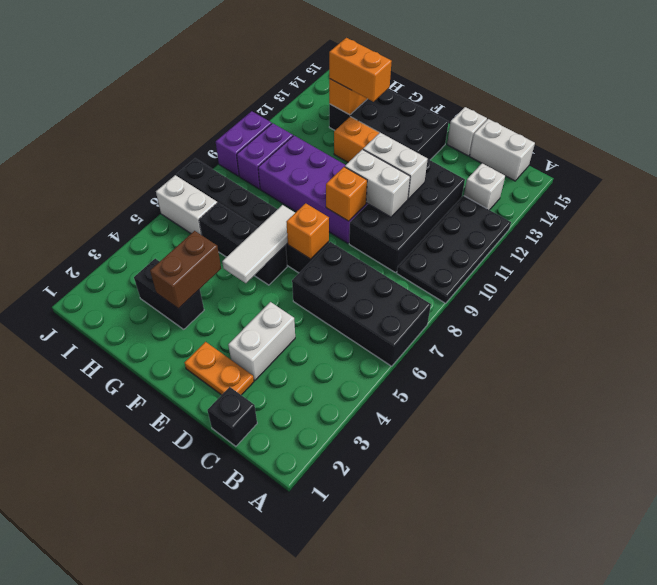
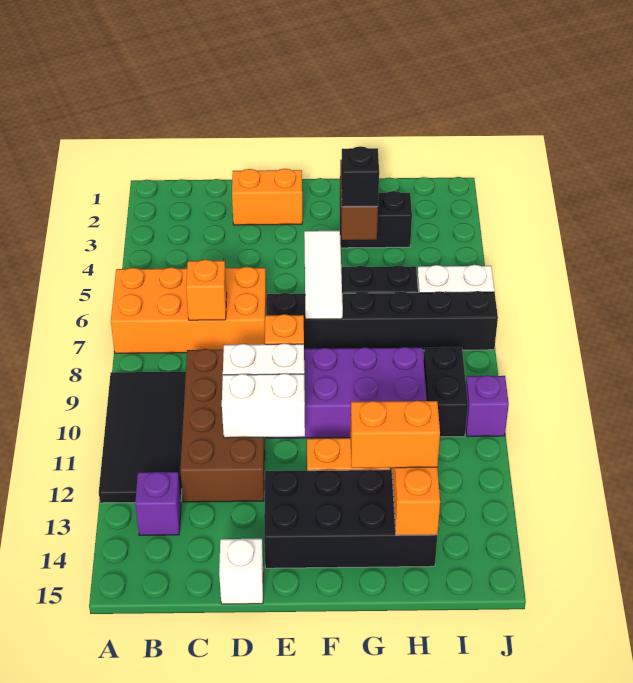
black 2x4 brick [292,242,431,366] -> orange 2x4 brick [111,267,266,353]
black 2x4 plate [397,196,511,303] -> black 2x4 tile [99,372,186,503]
white 1x1 brick [464,163,505,210] -> purple 1x1 brick [135,472,181,535]
white 1x2 brick [470,119,535,181] -> none
black 1x1 brick [207,387,257,446] -> black 1x1 brick moved to [341,146,379,207]
black 2x4 brick [349,159,465,273] -> brown 2x4 brick [180,349,265,502]
orange 1x2 plate [184,342,254,395] -> orange 1x2 brick [232,169,302,225]
white 1x2 brick [228,302,295,380] -> none
orange 1x1 brick [287,203,329,259] -> orange 1x1 brick moved to [186,260,227,320]
purple 1x2 brick [237,123,293,189] -> black 1x2 brick [424,347,468,437]
purple 1x2 brick [216,111,272,176] -> purple 1x1 brick [466,375,509,436]

